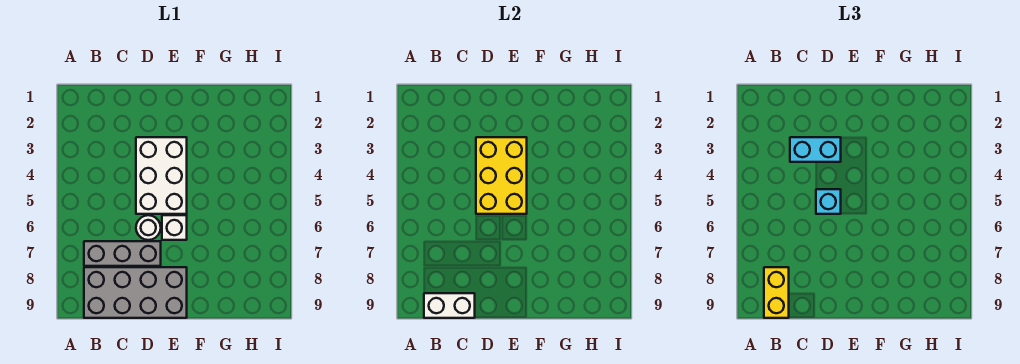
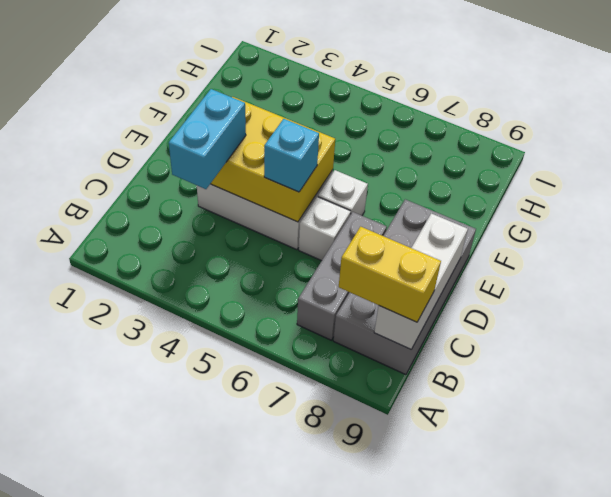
white 1x2 brick [424,293,475,318] -> white 1x3 brick [374,213,468,349]
white 1x1 round brick [136,215,161,240] -> white 1x1 brick [299,197,351,261]

